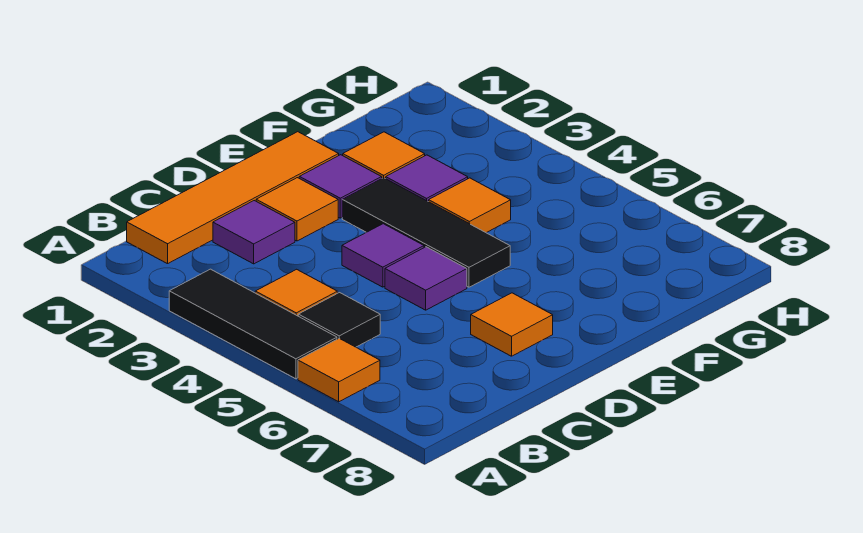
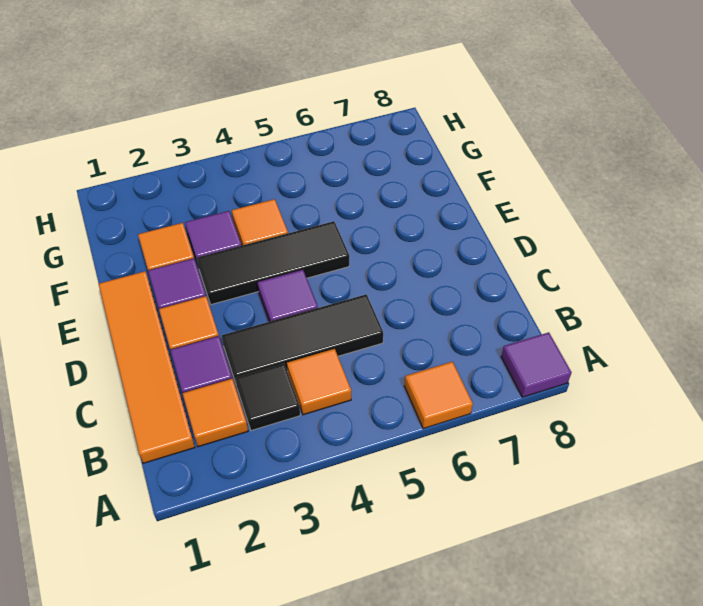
black 1x3 tile [169,269,337,379] -> black 1x3 tile moved to [222,294,383,386]
black 1x1 tile [298,293,380,347] -> black 1x1 tile moved to [235,364,300,431]
purple 1x1 tile [385,247,467,310] -> purple 1x1 tile moved to [501,332,572,397]
orange 1x1 tile [471,293,553,356] -> orange 1x1 tile moved to [183,379,248,447]

